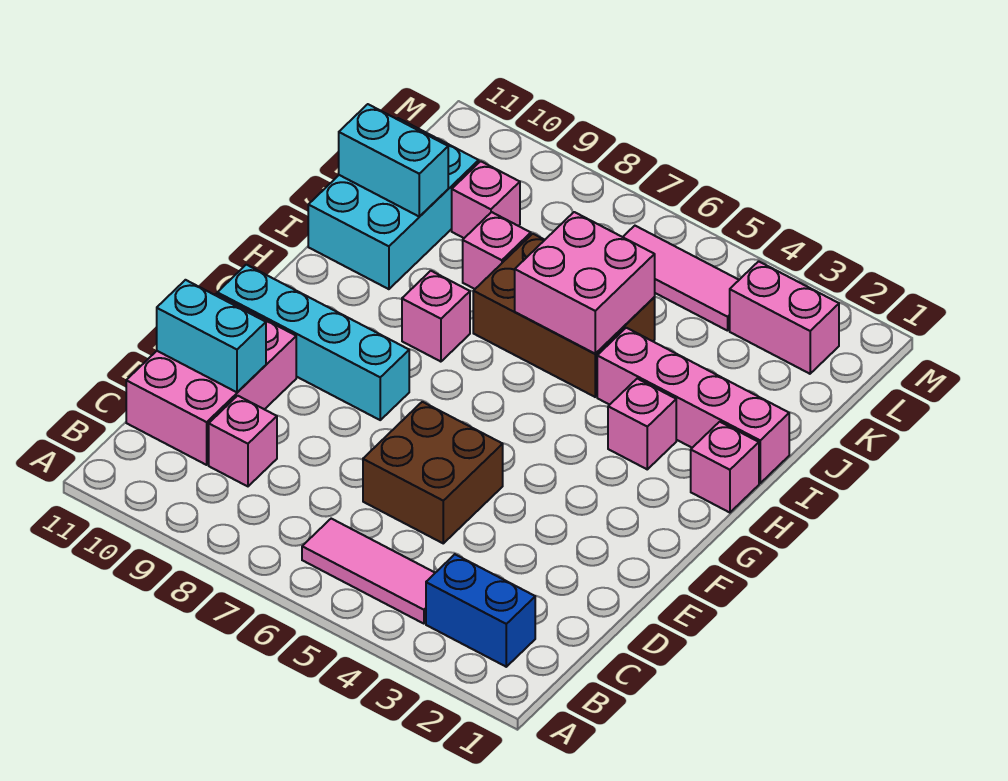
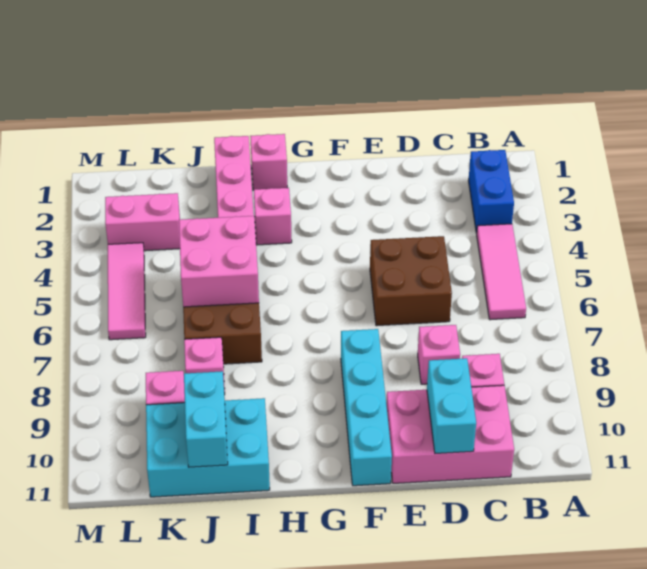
pink 1x1 brick [402,271,470,362] -> pink 1x1 brick moved to [418,325,460,384]
pink 1x2 brick [730,261,839,374] -> pink 1x2 brick turned to [105,193,180,251]

